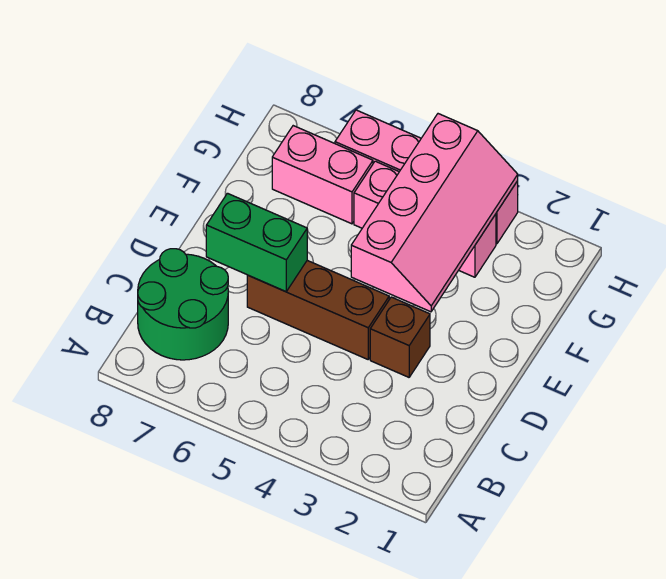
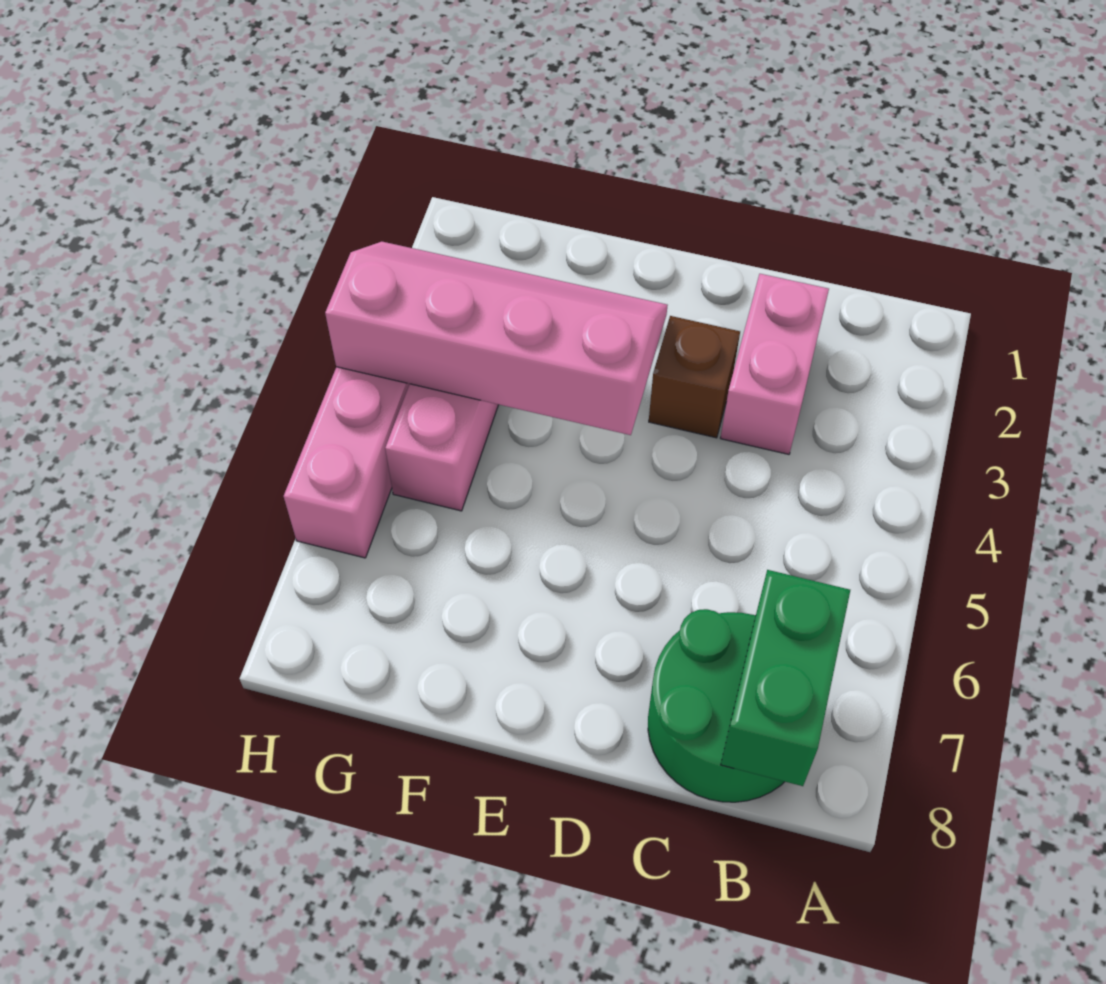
brown 1x3 brick [247,260,389,359] -> none
green 1x2 brick [206,193,307,292] -> green 1x2 brick moved to [721,570,850,786]
pink 1x2 brick [272,126,373,224] -> pink 1x2 brick moved to [721,274,829,454]

